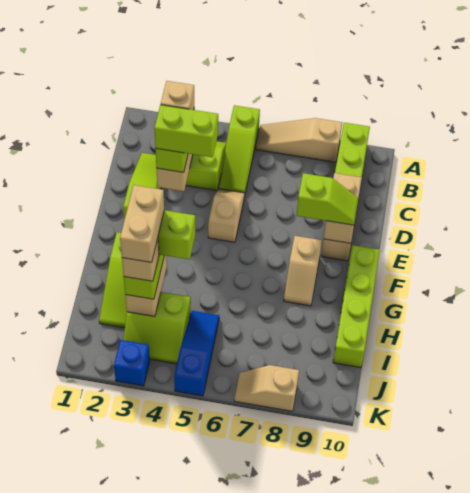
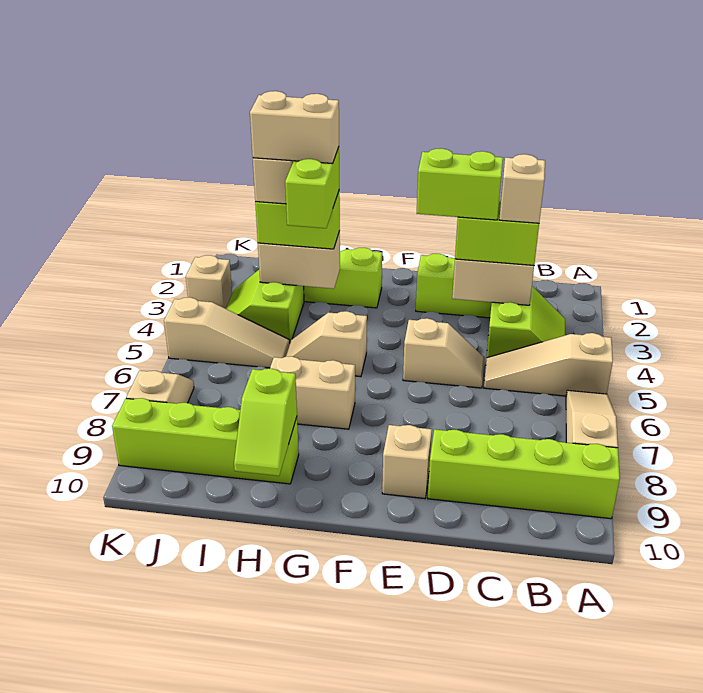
lime 1x3 slope [219,105,260,193] -> tan 1x3 slope [484,333,613,396]
lime 1x2 brick [154,105,218,157] -> lime 1x2 brick turned to [417,148,503,220]
tan 1x2 brick [324,173,362,243] -> tan 1x2 brick moved to [270,356,355,429]
lime 1x2 slope [296,173,358,225] -> lime 1x2 slope moved to [234,369,297,476]
tan 1x2 slope [284,236,322,306] -> tan 1x2 slope moved to [286,311,367,377]
lime 1x4 brick [333,245,380,368] -> lime 1x4 brick moved to [112,398,299,484]
blue 1x3 slope [174,311,219,396] -> tan 1x3 slope [164,297,290,368]
blue 1x1 brick [114,340,150,386] -> tan 1x1 brick [186,255,232,309]

